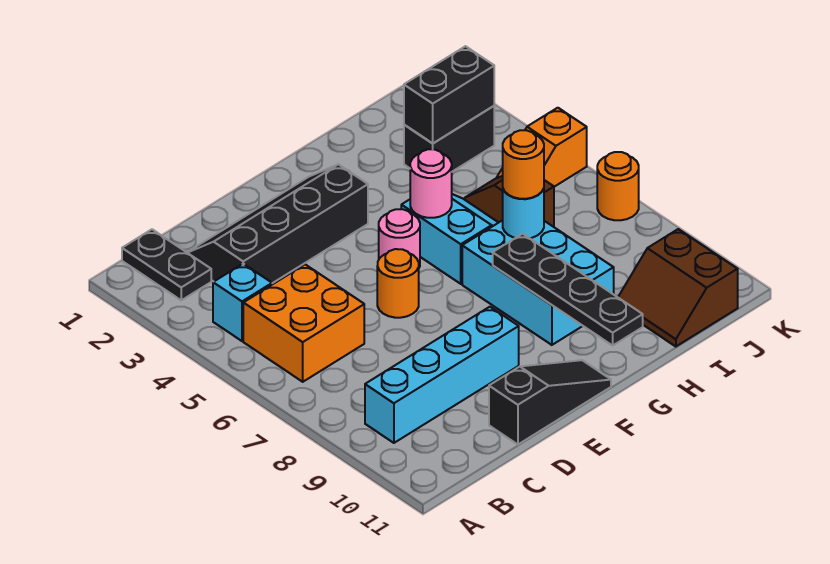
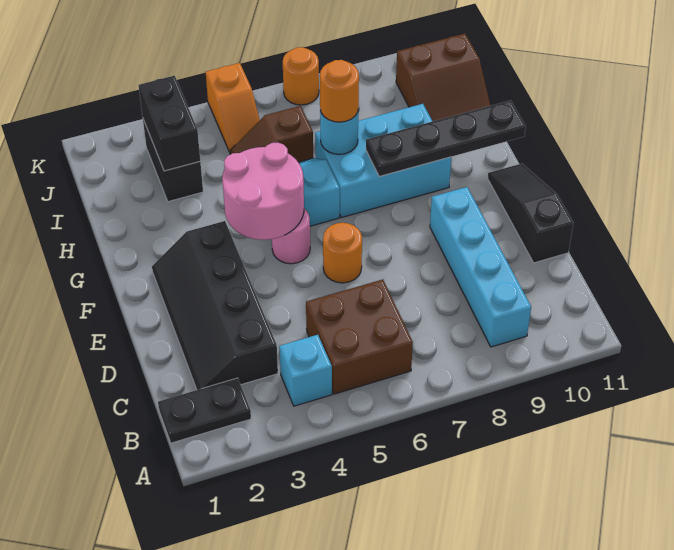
orange 2x2 brick [243,264,364,382] -> brown 2x2 brick [306,280,413,394]
pink 1x1 round brick [410,149,452,218] -> pink 2x2 round brick [222,143,304,240]

